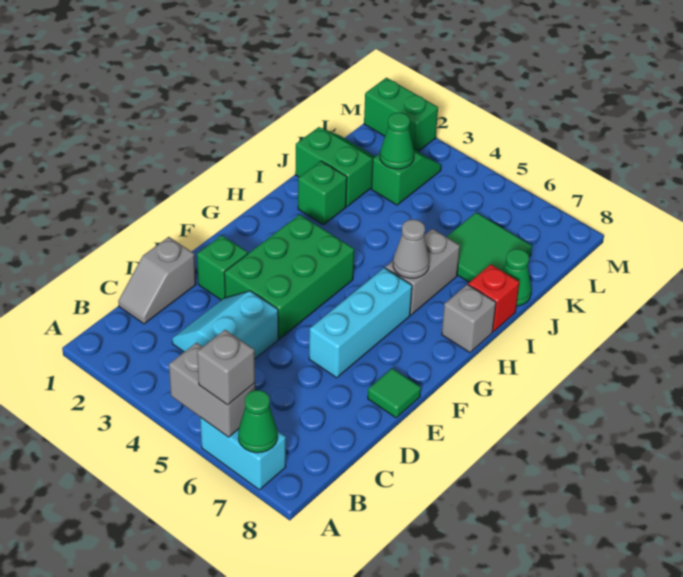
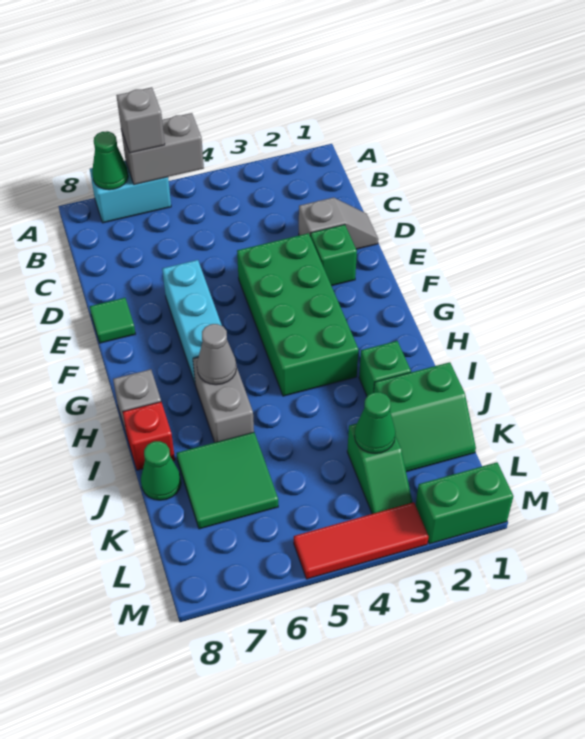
grey 1x2 slope [118,237,196,324] -> grey 1x2 slope turned to [299,197,378,249]
cyan 2x2 slope [172,291,278,359] -> none
green 2x3 brick [224,214,354,339] -> green 2x4 brick [237,233,358,396]
none -> red 1x3 tile [294,502,428,579]

